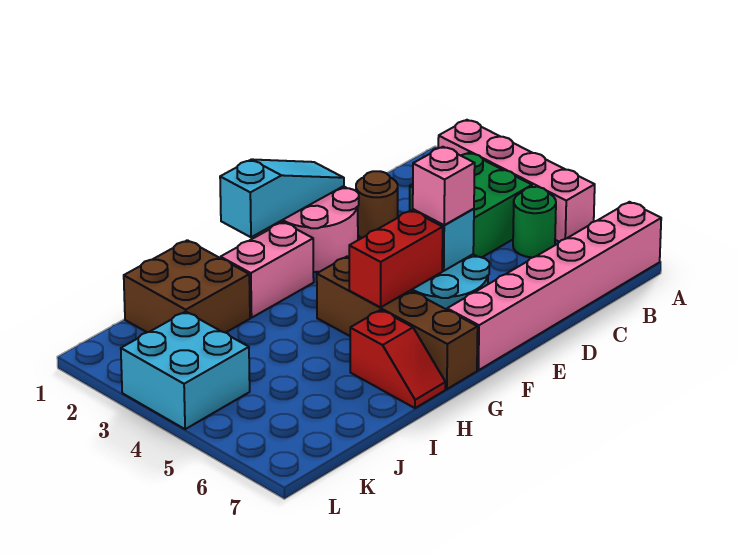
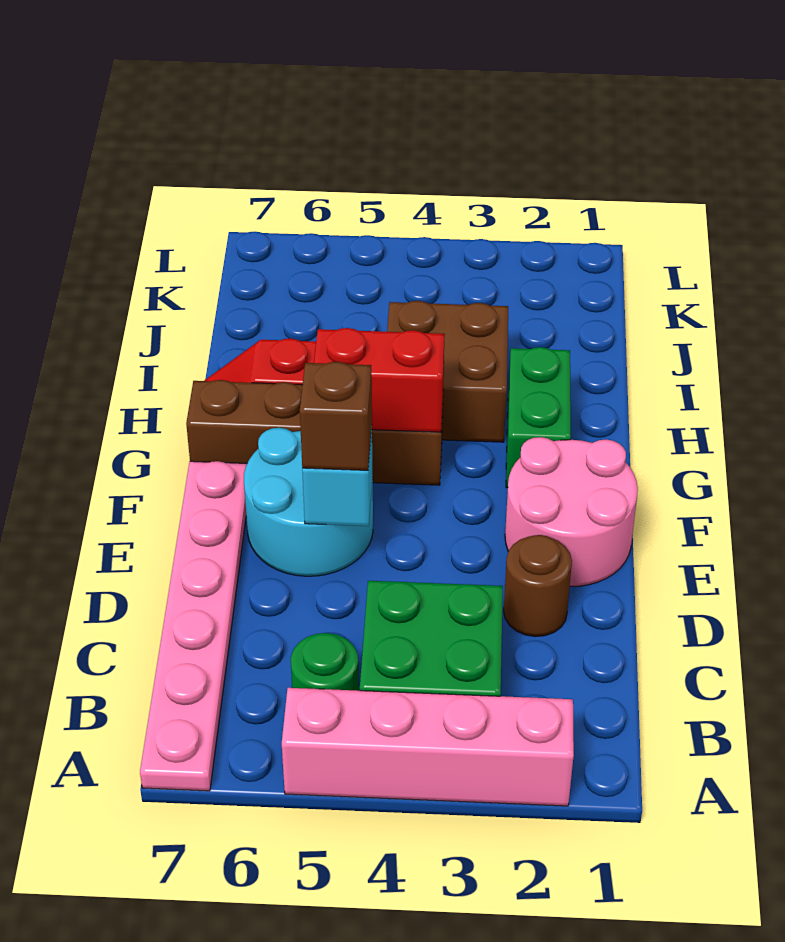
pink 1x6 brick [447,202,661,370] -> pink 1x6 plate [140,461,247,791]
cyan 1x3 slope [220,159,344,237] -> none
pink 1x1 brick [413,147,475,225] -> brown 1x1 brick [300,362,372,470]
red 1x2 brick [349,210,443,307] -> red 1x2 brick turned to [314,328,445,432]
pink 1x2 brick [221,222,314,318] -> green 1x2 brick [506,347,571,488]
brown 2x2 brick [124,240,250,333] -> brown 2x2 brick moved to [387,301,508,442]
cyan 2x2 brick [121,312,250,429] -> none

